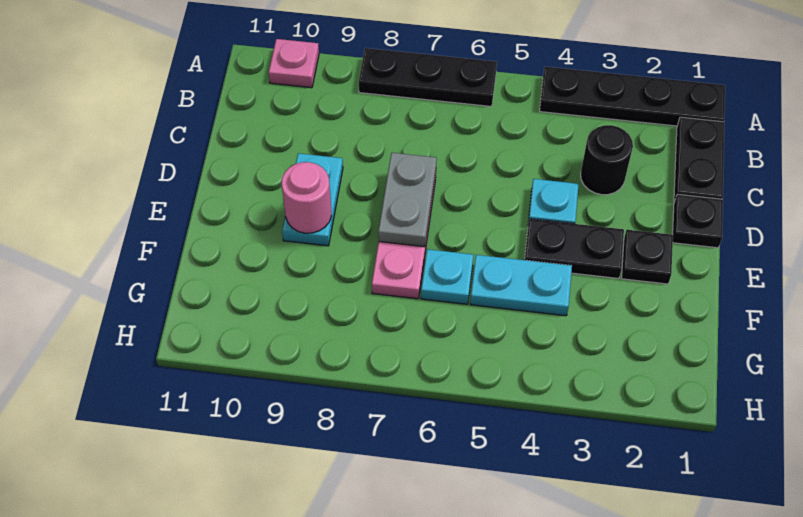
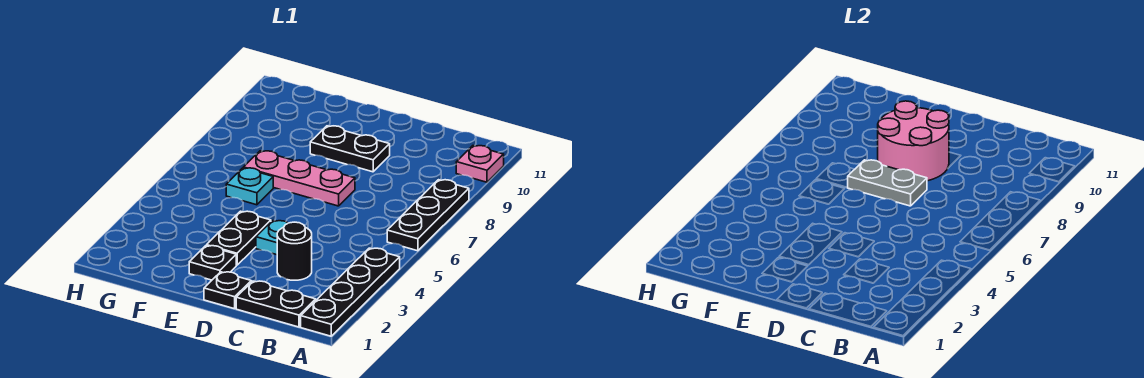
cyan 1x2 plate [282,153,343,246] -> black 1x2 plate [310,126,390,172]
pink 1x1 round brick [282,162,331,233] -> pink 2x2 round brick [878,101,949,181]
cyan 1x2 plate [470,255,572,316] -> none

